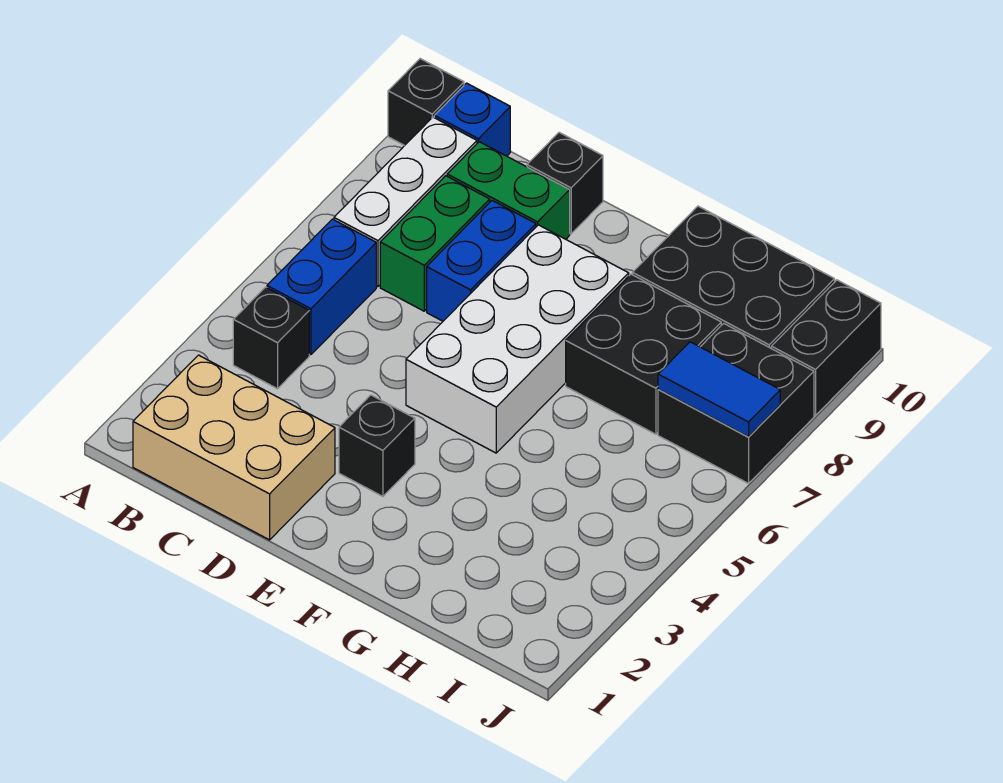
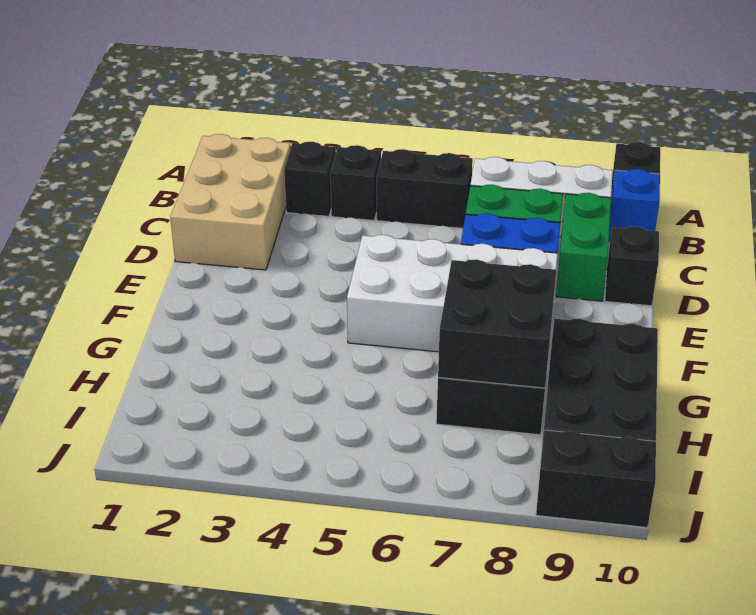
blue 1x2 brick [267,219,376,355] -> black 1x2 brick [377,149,473,228]
black 1x1 brick [339,395,415,496] -> black 1x1 brick moved to [284,142,336,216]
black 2x2 brick [658,323,814,483] -> black 2x2 brick moved to [438,259,556,388]
blue 1x2 tile [658,342,780,437] -> none

